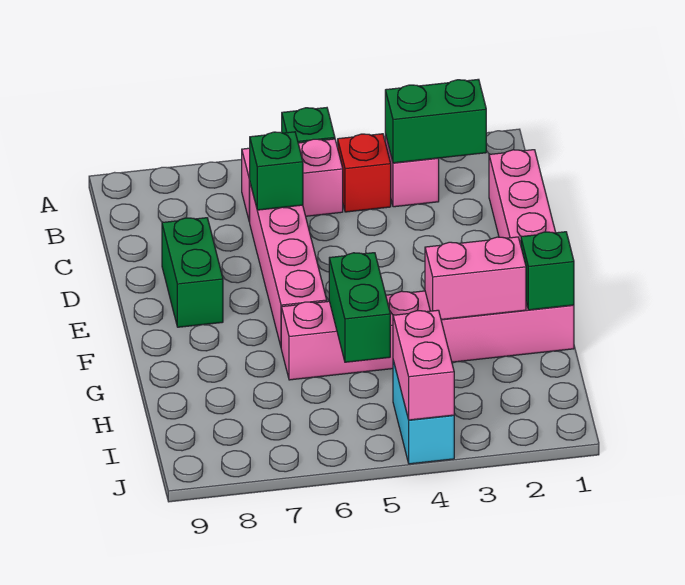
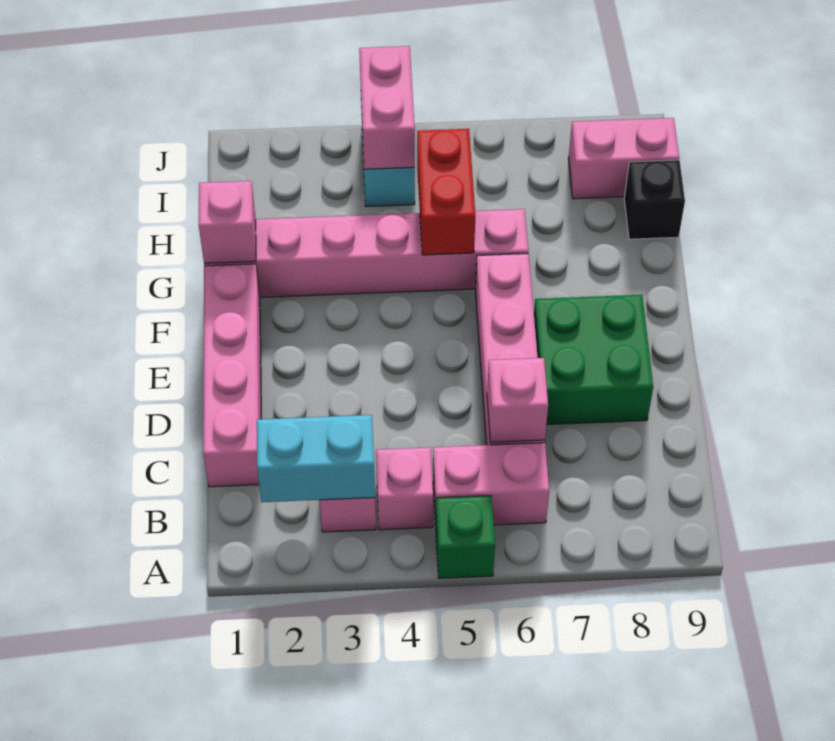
green 1x2 brick [385,79,486,163] -> cyan 1x2 brick [257,415,375,502]
red 1x1 brick [338,134,391,212] -> pink 1x1 brick [376,447,433,530]
green 1x1 brick [250,132,303,210] -> pink 1x1 brick [487,358,548,442]
green 1x2 brick [162,218,223,327] -> green 2x2 brick [534,295,653,425]
green 1x1 brick [521,232,574,310] -> pink 1x1 brick [199,181,256,263]
pink 1x2 brick [425,237,526,319] -> pink 1x2 brick moved to [568,118,679,199]
green 1x2 brick [329,253,390,362] -> red 1x2 brick [417,129,475,255]
none -> black 1x1 brick [624,160,685,239]

